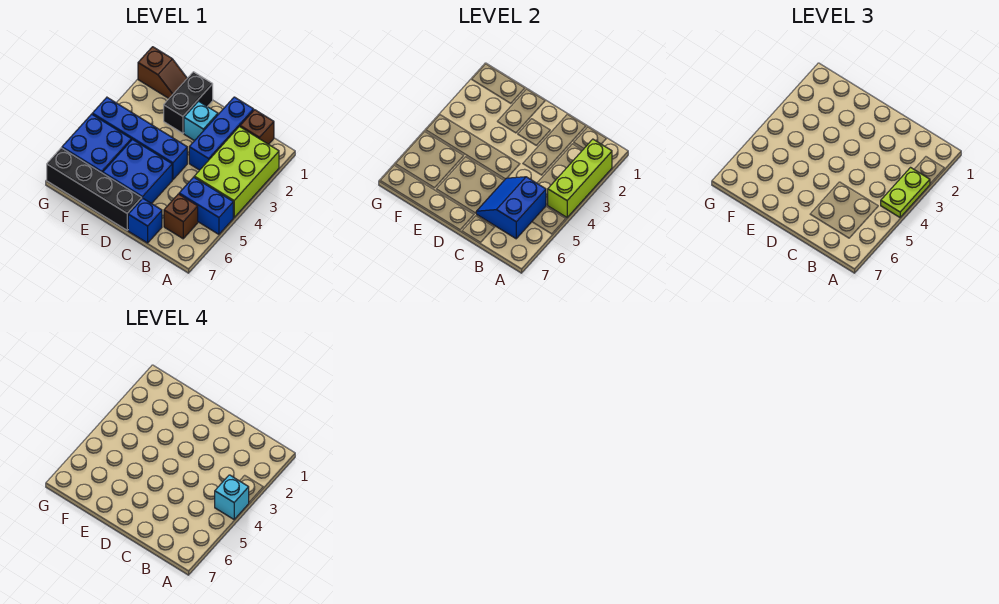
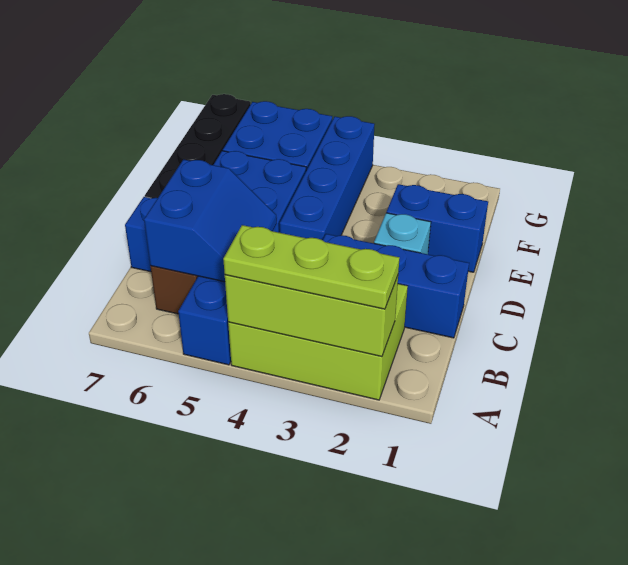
lime 1x2 plate [881,168,930,217] -> lime 1x3 plate [223,225,399,309]
cyan 1x1 brick [215,475,249,519] -> none
brown 1x1 brick [240,110,274,144] -> none
blue 2x2 slope [476,177,546,239] -> blue 2x2 slope turned to [144,159,277,282]
black 1x2 brick [164,72,213,133] -> blue 1x2 brick [387,184,488,272]
brown 1x2 slope [138,47,187,98] -> none

